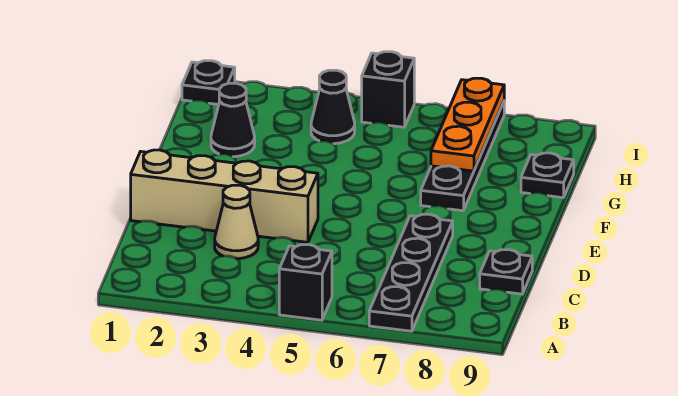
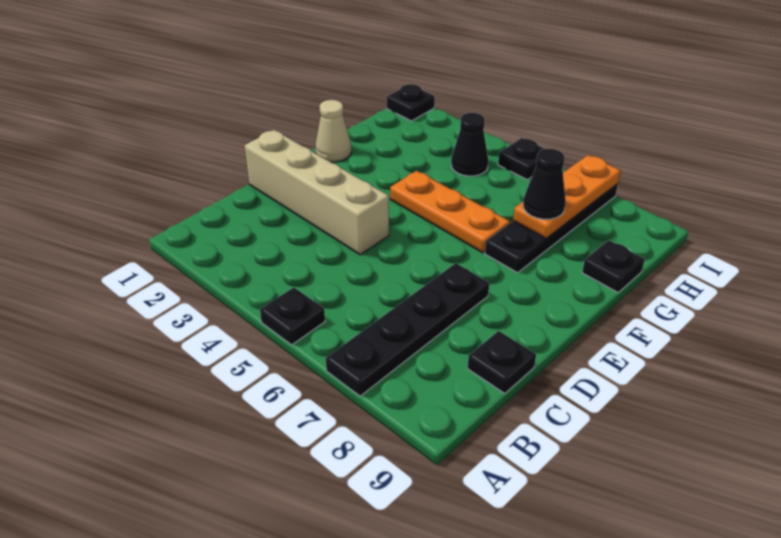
black 1x1 brick [279,244,332,320] -> black 1x1 plate [260,287,325,345]
tan 1x1 cone [215,185,258,259] -> tan 1x1 cone moved to [315,100,351,162]
none -> orange 1x3 plate [390,171,510,253]
black 1x1 cone [211,83,255,157] -> black 1x1 cone moved to [523,149,566,219]
black 1x1 brick [362,52,414,127] -> black 1x1 plate [498,138,545,180]

